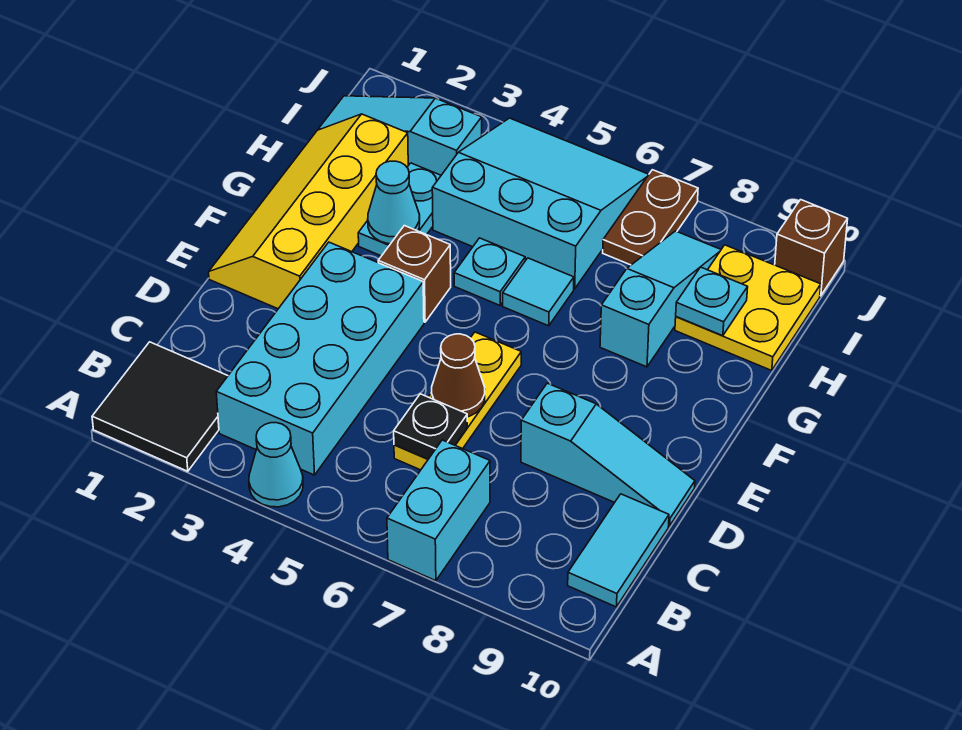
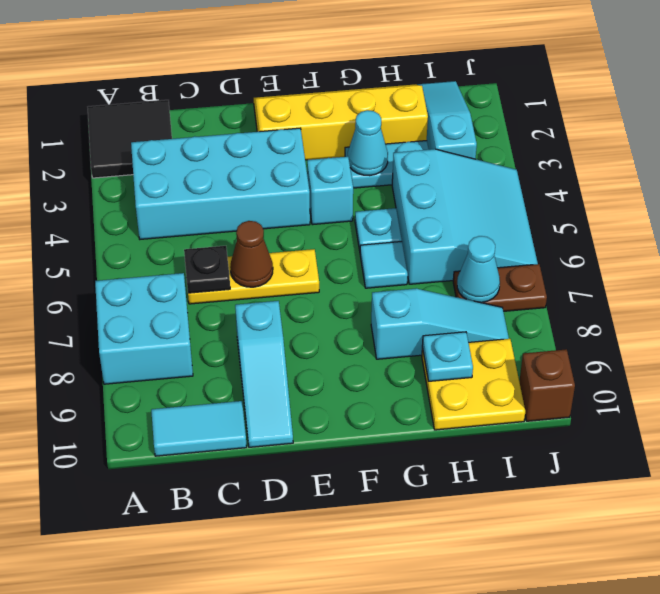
cyan 1x1 cone [249,423,303,507] -> cyan 1x1 cone moved to [457,236,500,303]
cyan 1x2 brick [387,440,490,581] -> cyan 2x2 brick [95,273,193,384]
brown 1x1 brick [378,226,451,322] -> cyan 1x1 brick [307,157,353,225]

